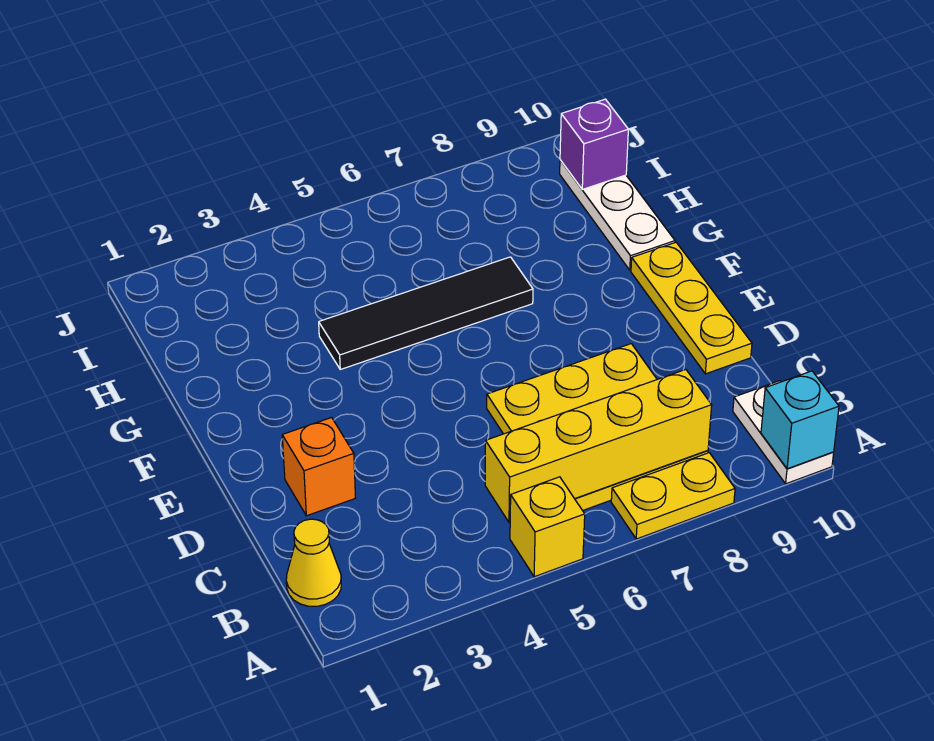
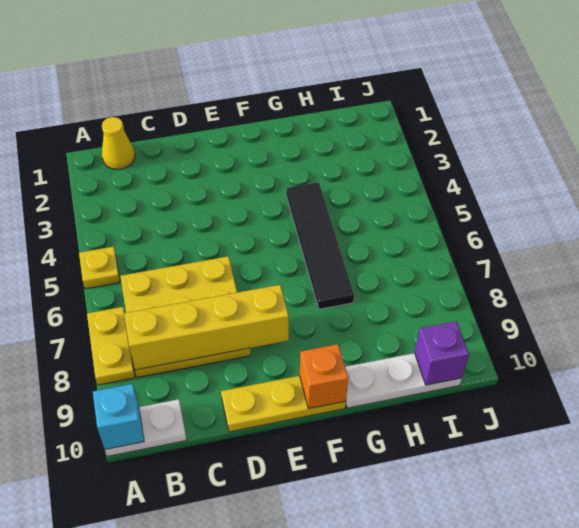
yellow 1x1 brick [510,477,585,577] -> yellow 1x1 plate [79,247,120,289]
yellow 1x4 brick [485,370,712,522] -> yellow 1x4 brick turned to [124,285,289,370]
orange 1x1 brick [282,418,355,516] -> orange 1x1 brick moved to [300,344,348,409]

